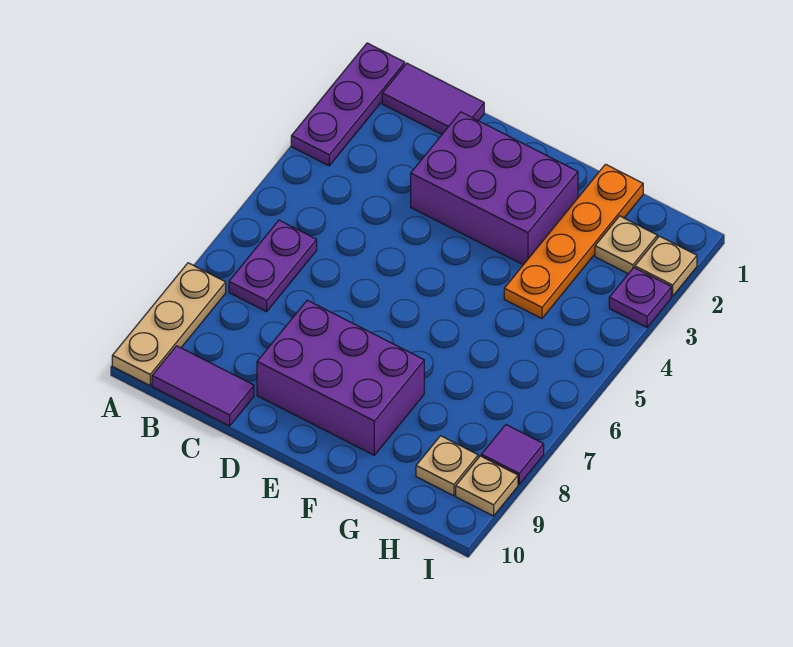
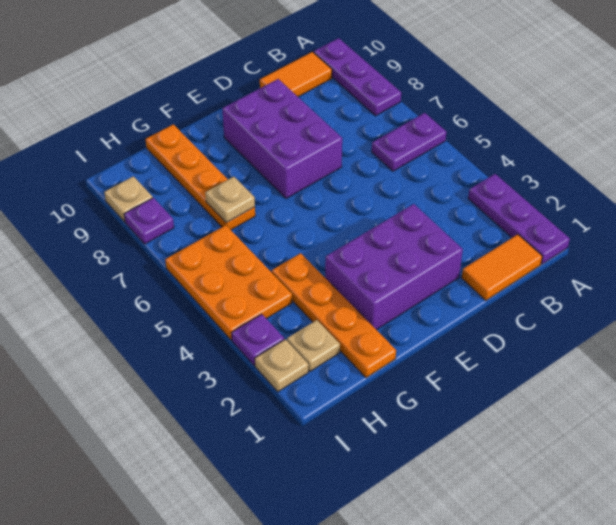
tan 1x3 plate [112,263,226,385] -> purple 1x3 plate [314,38,401,116]
purple 1x2 tile [382,63,484,134] -> orange 1x2 tile [462,234,542,301]
purple 1x2 plate [229,220,317,312] -> purple 1x2 plate turned to [372,113,446,171]
purple 1x2 tile [152,346,254,426] -> orange 1x2 tile [260,52,332,97]
purple 2x3 brick [257,300,424,455] -> purple 2x3 brick turned to [222,79,342,199]
none -> orange 1x4 plate [145,124,255,230]
none -> orange 2x3 plate [165,225,292,340]
tan 1x1 plate [416,436,478,496] -> tan 1x1 plate moved to [205,177,255,223]
purple 1x1 tile [481,425,544,484] -> purple 1x1 plate [124,198,174,244]

